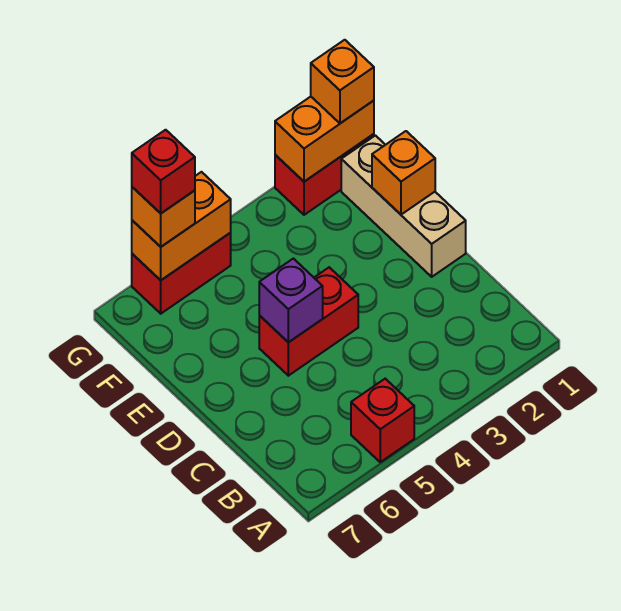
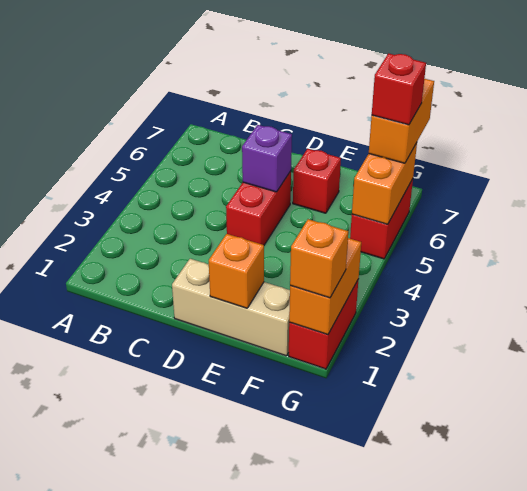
red 1x1 brick [351,379,414,462] -> red 1x1 brick moved to [293,149,341,213]
orange 1x1 brick [132,187,195,247] -> orange 1x2 brick [369,79,434,163]

